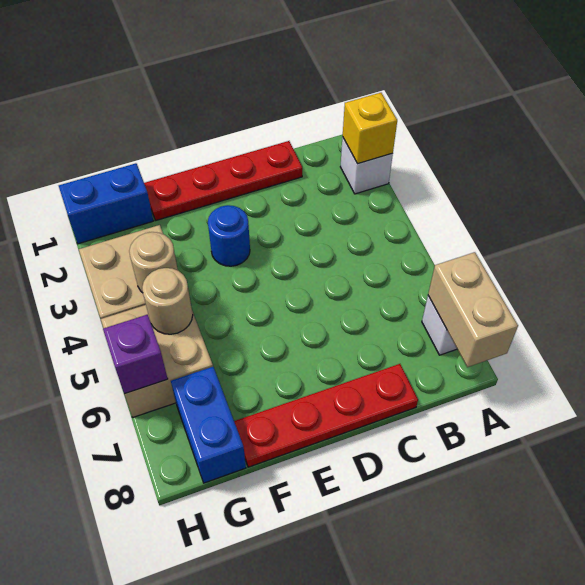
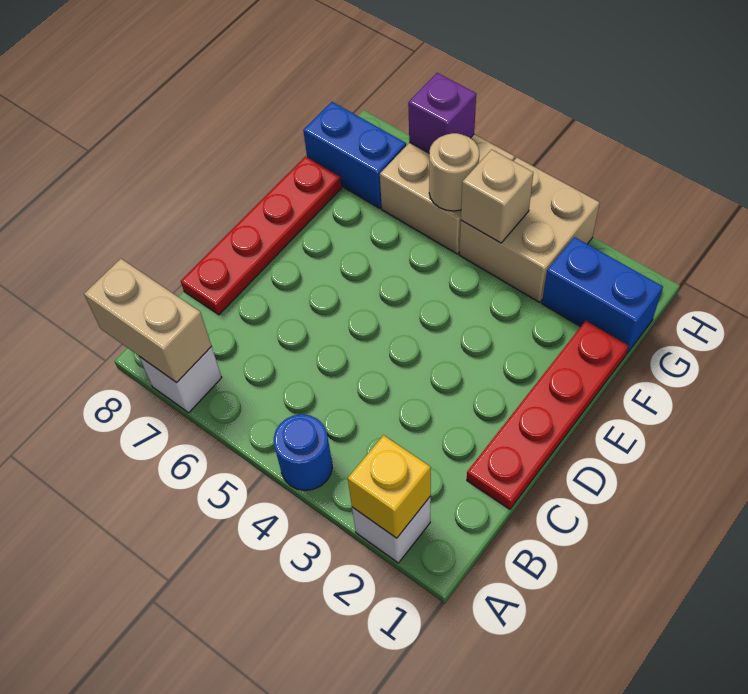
blue 1x1 round brick [208,205,250,266] -> blue 1x1 round brick moved to [274,414,332,491]
blue 1x2 brick [59,163,153,244] -> blue 1x2 brick turned to [542,237,663,354]
tan 1x1 round brick [129,232,178,293] -> tan 1x1 brick [461,150,533,243]

